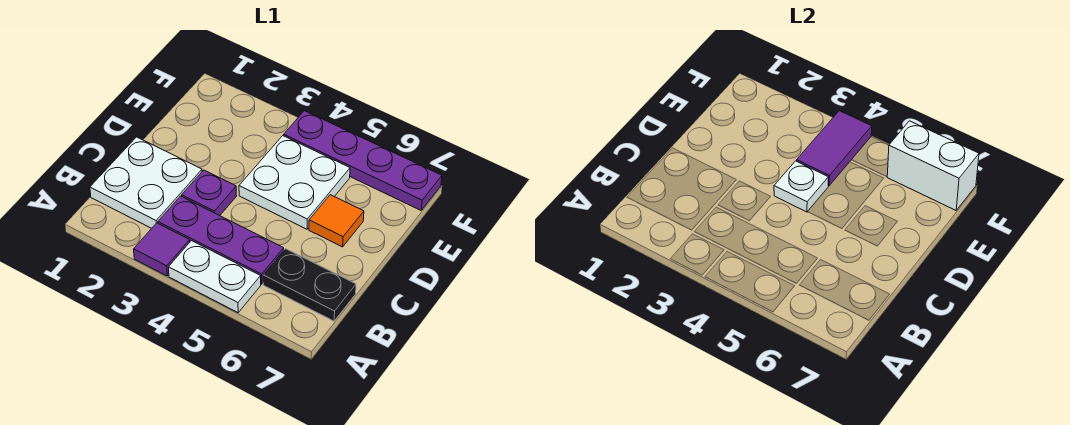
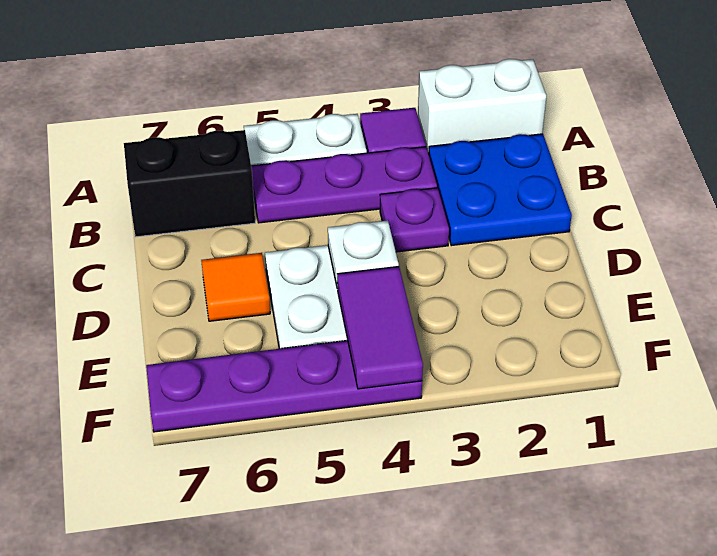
white 2x2 plate [90,137,202,228] -> blue 2x2 plate [429,134,572,246]
black 1x2 plate [263,249,356,321] -> black 1x2 brick [124,130,255,237]
white 1x2 brick [887,121,979,210] -> white 1x2 brick moved to [418,59,546,154]

